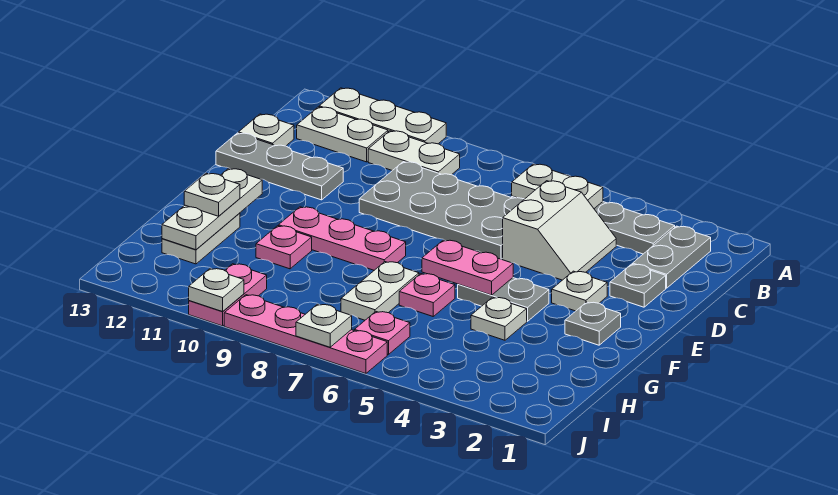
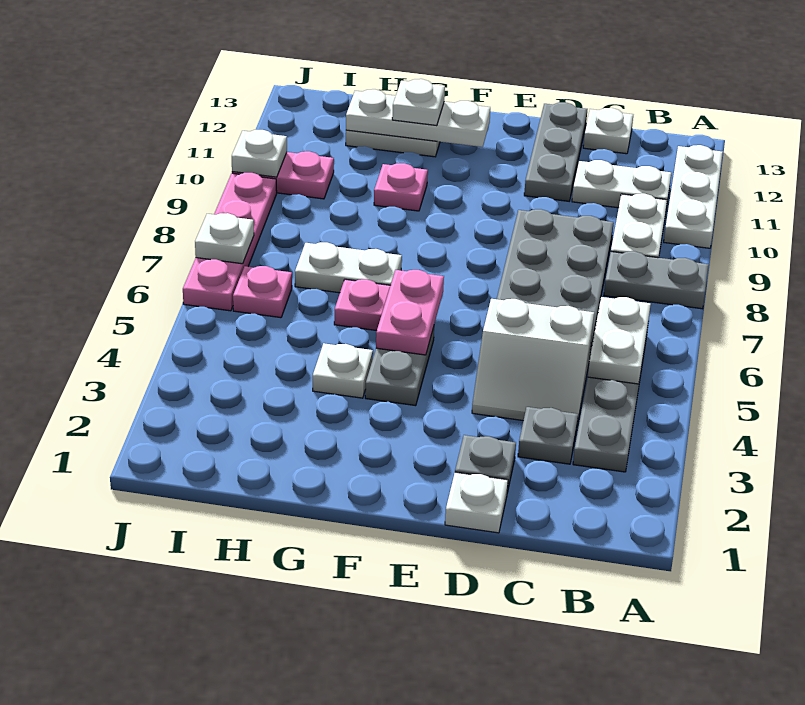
grey 1x2 plate [633,226,711,288] -> grey 1x2 plate moved to [604,251,709,309]
white 1x2 plate [297,107,388,162] -> white 1x2 plate turned to [572,160,671,208]
white 1x1 plate [552,271,607,311] -> white 1x1 plate moved to [445,472,508,533]
grey 1x1 plate [565,302,621,345] -> grey 1x1 plate moved to [518,407,578,464]
pink 1x3 plate [279,207,406,270] -> none

